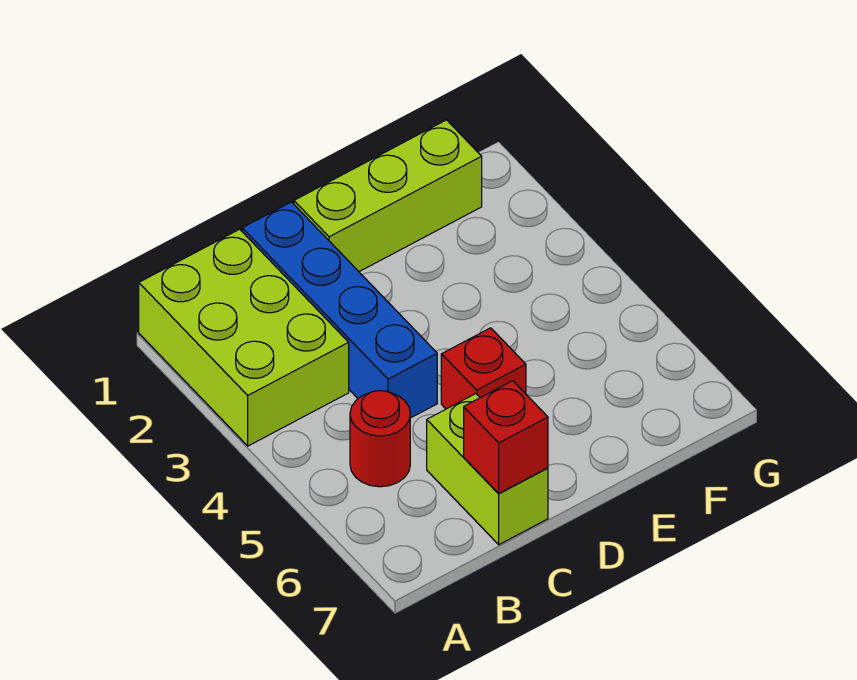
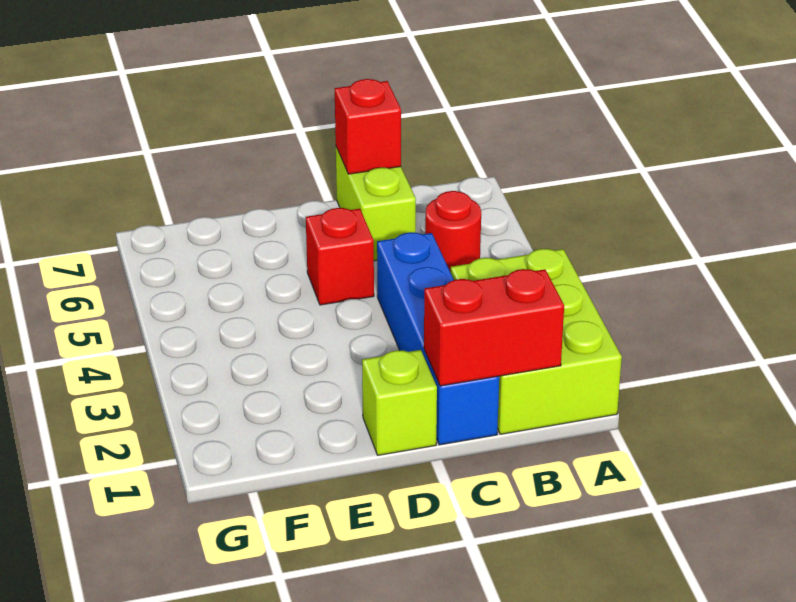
none -> red 1x2 brick [424,269,564,386]
lime 1x3 brick [294,120,482,272] -> lime 1x1 brick [362,350,437,455]

